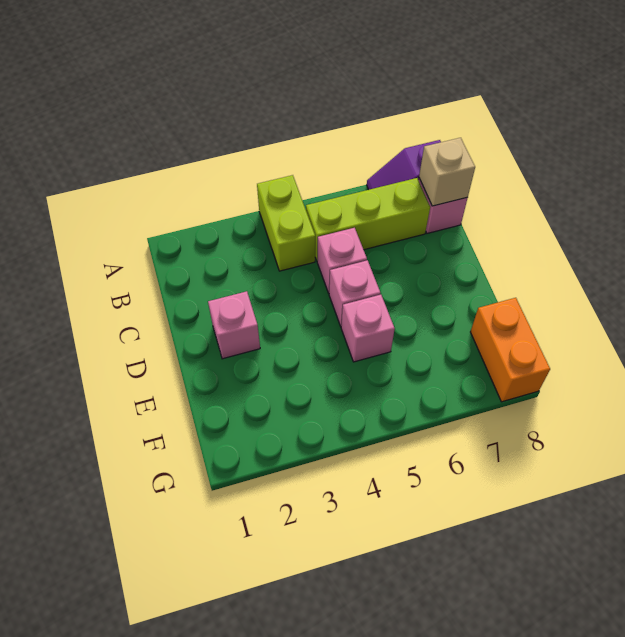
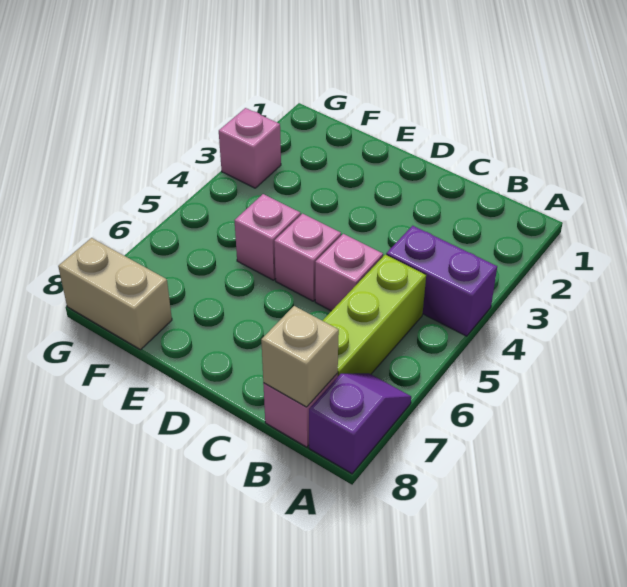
lime 1x2 brick [257,175,315,271] -> purple 1x2 brick [386,226,497,336]
pink 1x1 brick [208,291,260,359] -> pink 1x1 brick moved to [219,108,281,188]
orange 1x2 brick [471,298,550,402] -> tan 1x2 brick [58,238,172,350]

